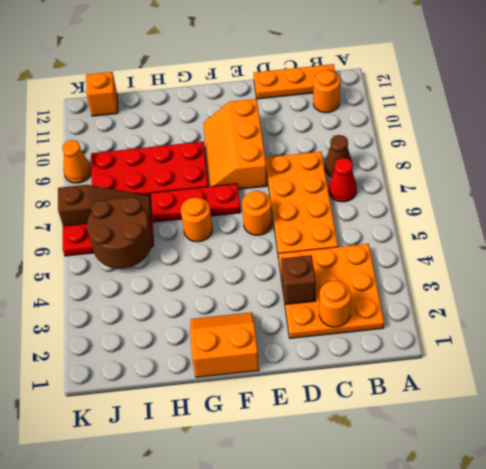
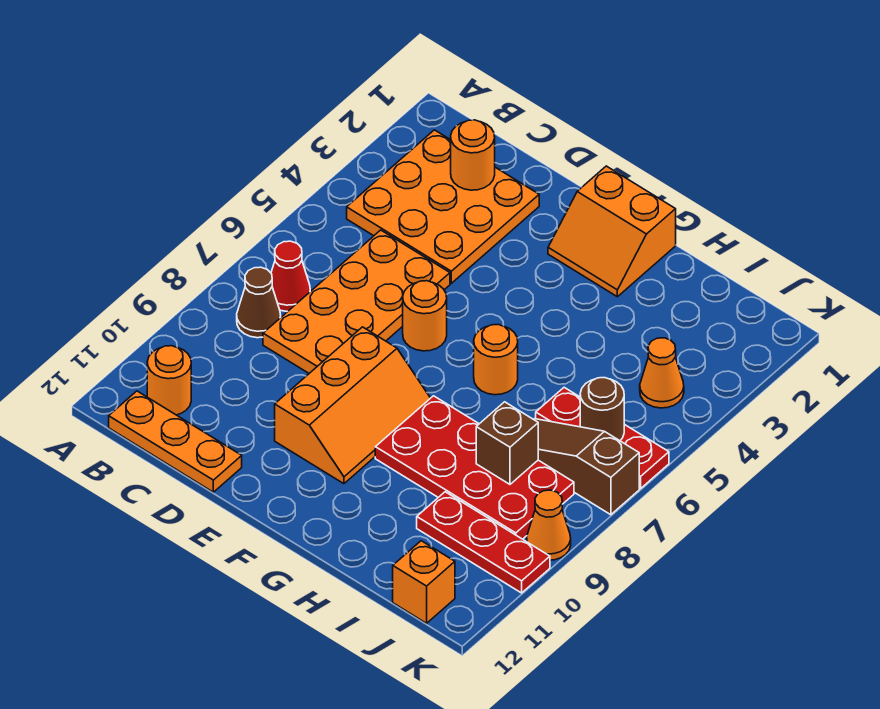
brown 1x1 brick [281,255,316,304] -> brown 1x1 brick moved to [476,402,538,484]
red 1x3 plate [151,184,241,222] -> red 1x3 plate moved to [417,492,550,593]
brown 2x2 round brick [87,197,152,269] -> brown 1x1 round brick [580,378,624,441]
none -> orange 1x1 cone [640,338,684,408]

